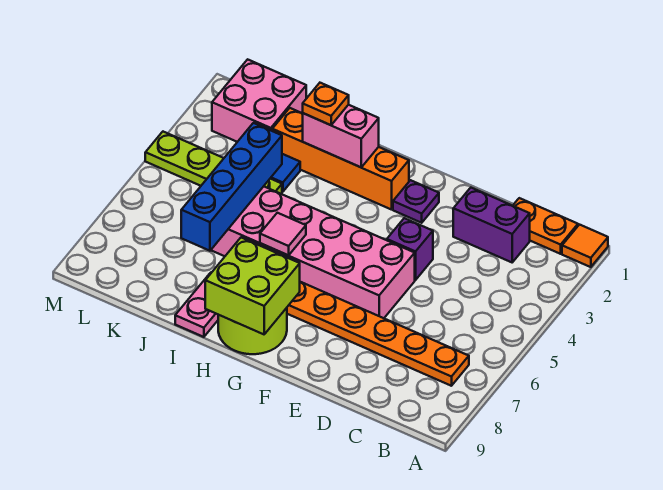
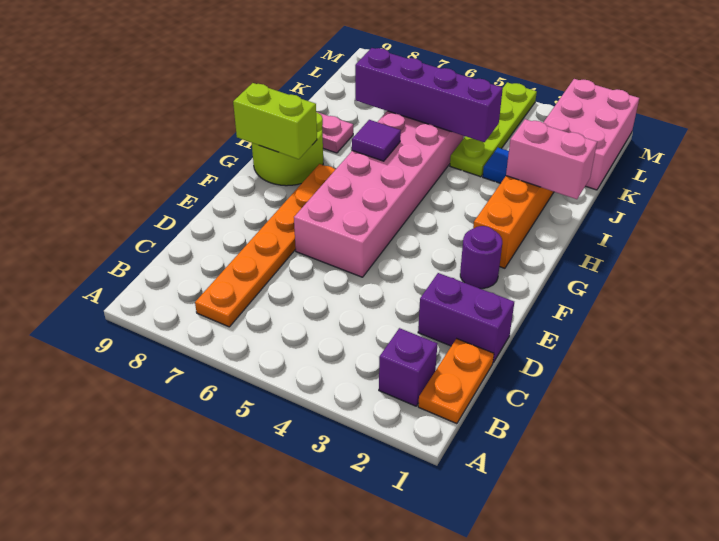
orange 1x1 tile [562,225,608,267] -> none
purple 1x2 brick [453,188,530,262] -> purple 1x2 brick turned to [418,273,514,362]
purple 1x1 brick [387,218,433,280] -> purple 1x1 brick moved to [379,328,437,406]
purple 1x1 plate [393,180,439,223] -> purple 1x1 round brick [460,226,502,289]
lime 2x2 brick [205,238,300,334] -> lime 1x2 brick [233,83,317,159]
pink 1x2 brick [303,105,379,167] -> pink 1x2 brick turned to [506,119,597,199]
pink 1x1 tile [260,213,306,255] -> purple 1x1 tile [352,120,401,161]
orange 1x1 plate [303,83,349,125] -> none
blue 1x4 brick [181,123,282,251] -> purple 1x4 brick [355,48,503,142]
pink 2x2 brick [212,59,306,142] -> pink 2x3 brick [543,79,639,190]

